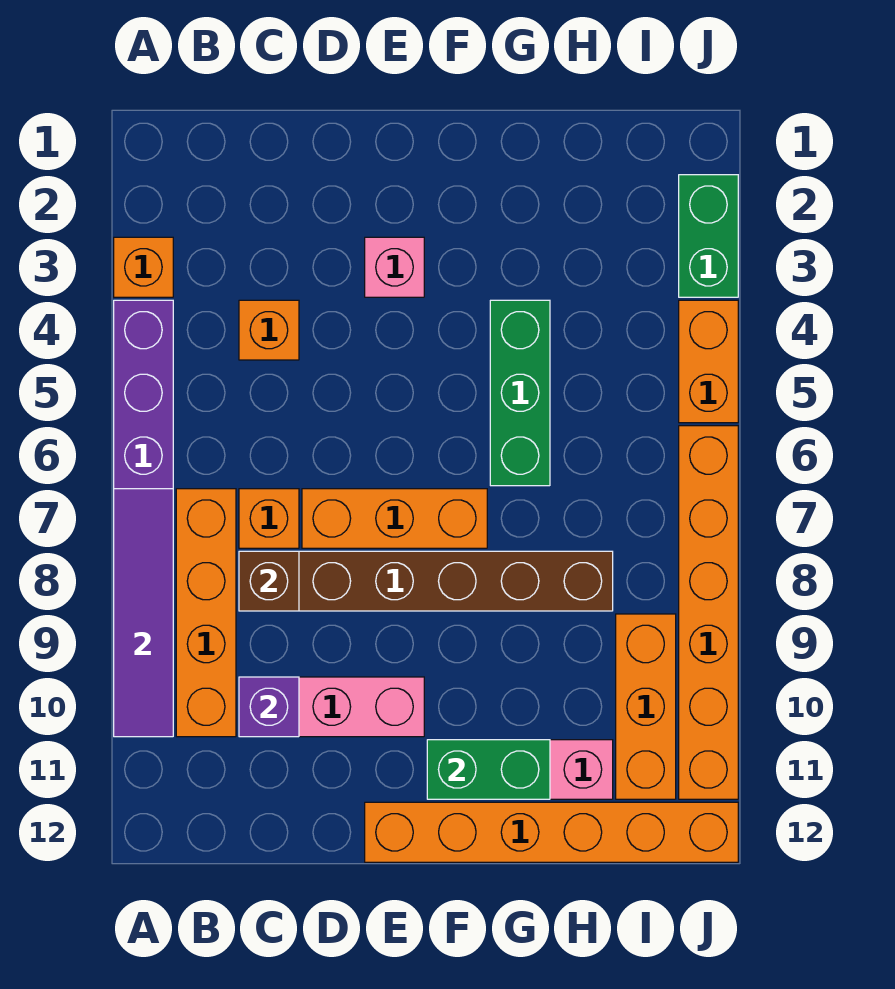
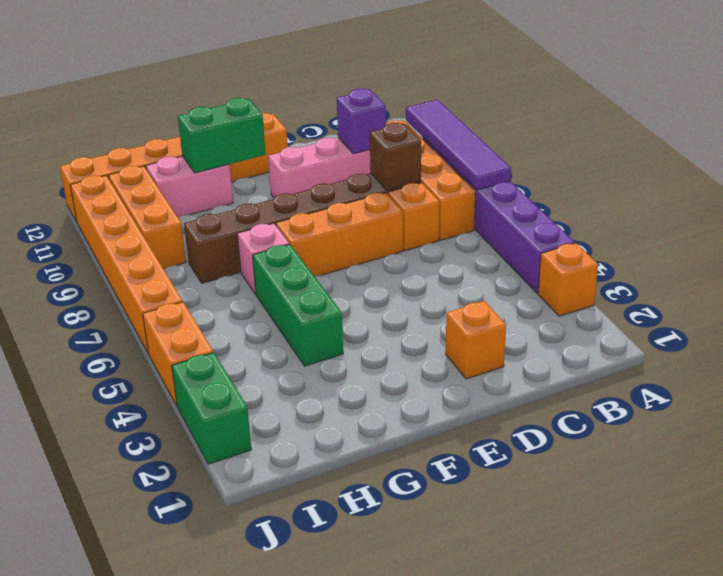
orange 1x1 brick [239,300,299,360] -> orange 1x1 brick moved to [446,301,506,379]
pink 1x1 brick [365,237,424,297] -> pink 1x1 brick moved to [237,223,289,294]

